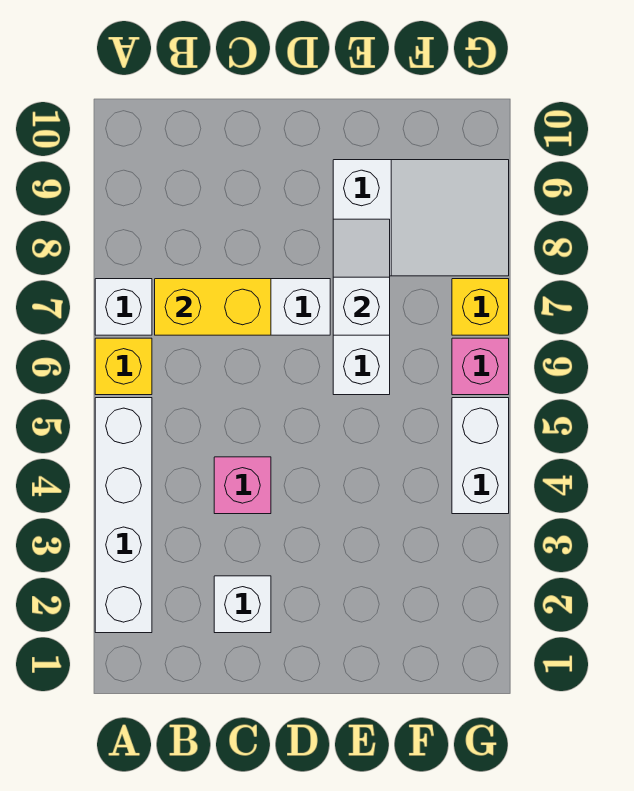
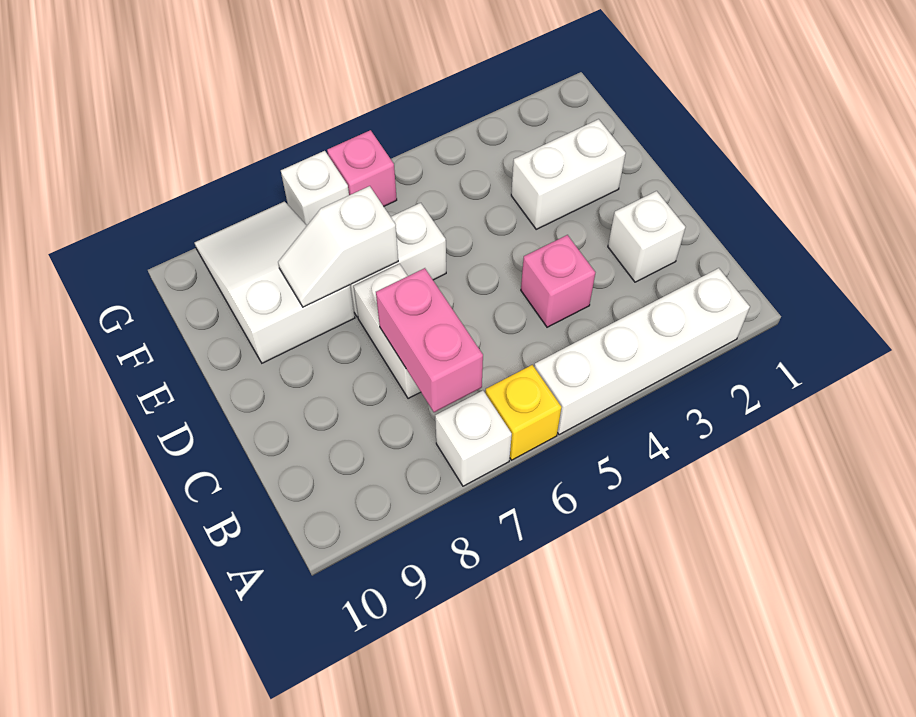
yellow 1x2 brick [155,279,271,335] -> pink 1x2 brick [376,268,483,412]
white 1x2 brick [452,398,509,514] -> white 1x2 brick moved to [511,119,626,229]
yellow 1x1 brick [452,279,509,335] -> white 1x1 brick [281,151,349,225]

